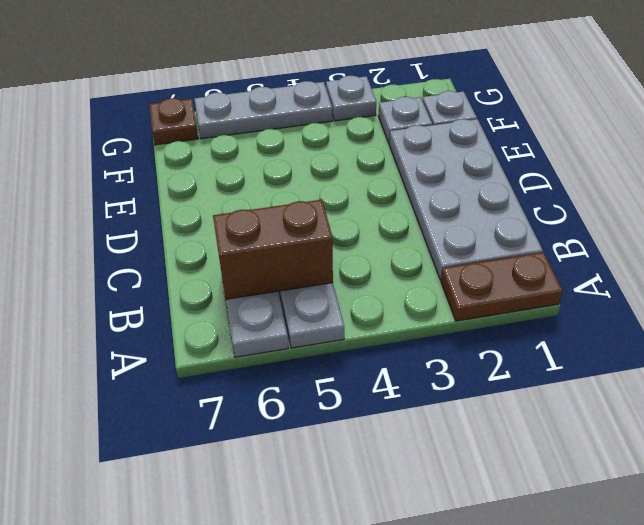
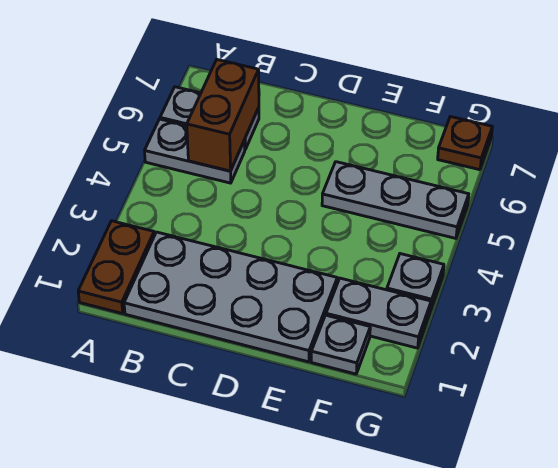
grey 1x1 plate [378,97,432,143] -> grey 1x2 plate [326,278,431,348]
grey 1x3 plate [195,81,332,139] -> grey 1x3 plate turned to [322,162,469,238]

